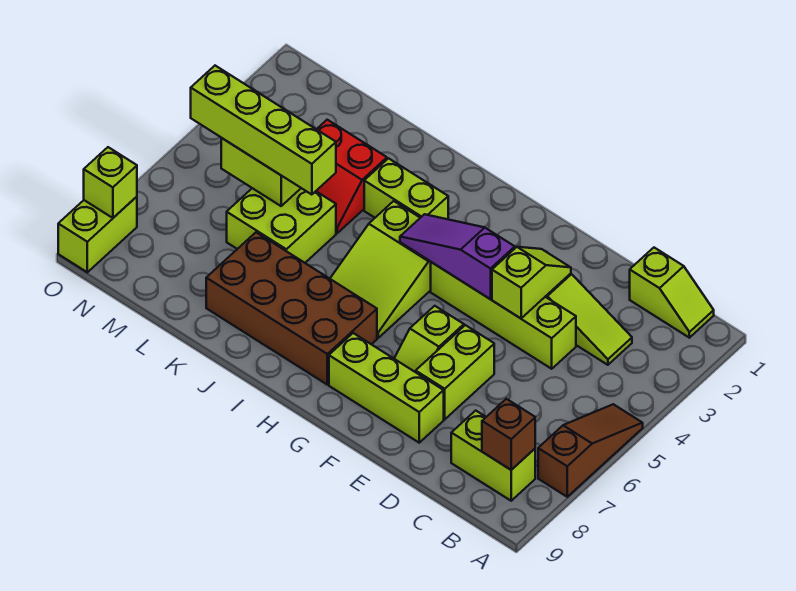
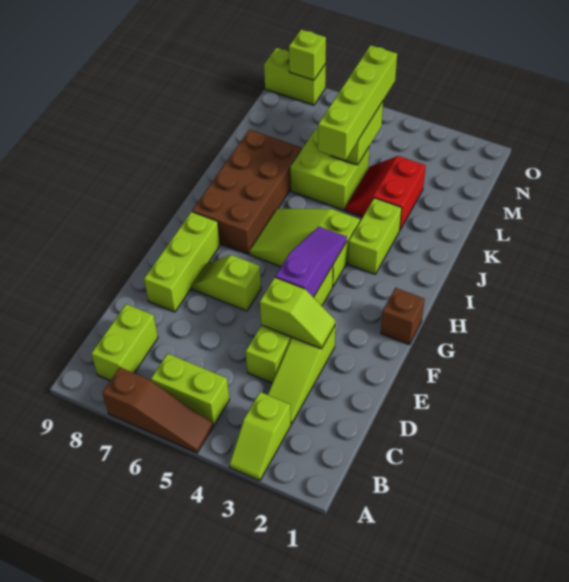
lime 1x2 slope [630,248,714,338] -> lime 1x2 slope moved to [229,392,291,481]
brown 1x1 brick [482,399,535,470] -> brown 1x1 brick moved to [381,288,425,345]
lime 1x2 brick [416,325,494,419] -> lime 1x2 brick moved to [151,353,230,425]

